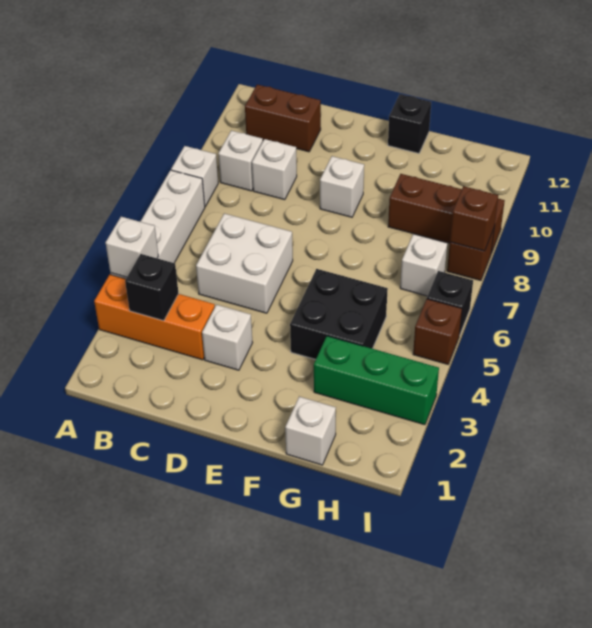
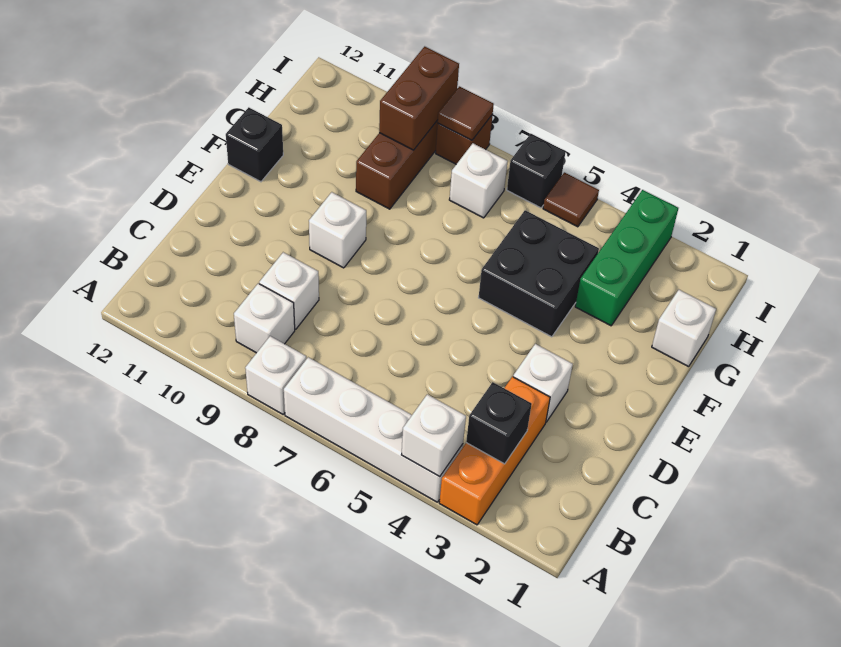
brown 1x2 brick [245,85,321,152] -> brown 1x2 brick moved to [379,47,459,150]
white 2x2 brick [196,213,293,313] -> none
brown 1x1 brick [413,299,462,364] -> brown 1x1 tile [543,172,599,227]
brown 1x1 brick [450,186,498,251] -> brown 1x1 tile [438,86,494,140]

